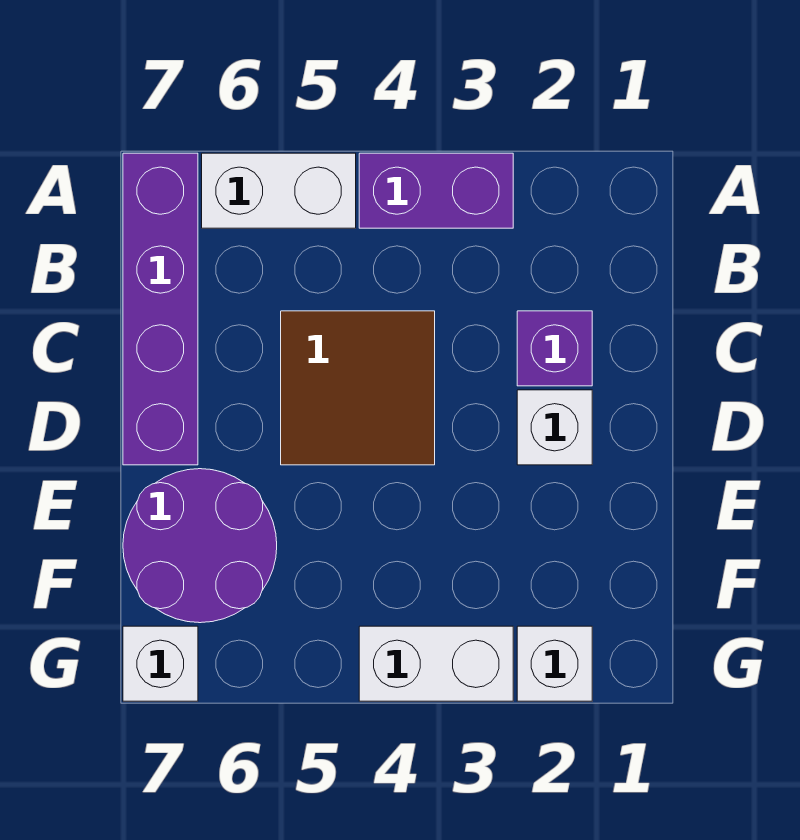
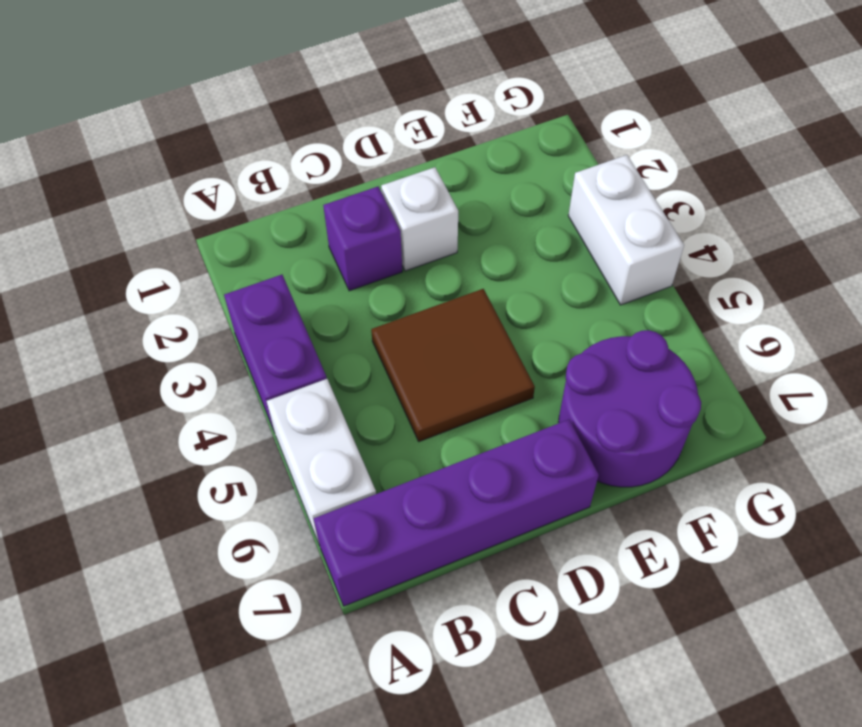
white 1x1 brick [517,626,592,701] -> none
white 1x1 brick [123,626,198,701] -> none

